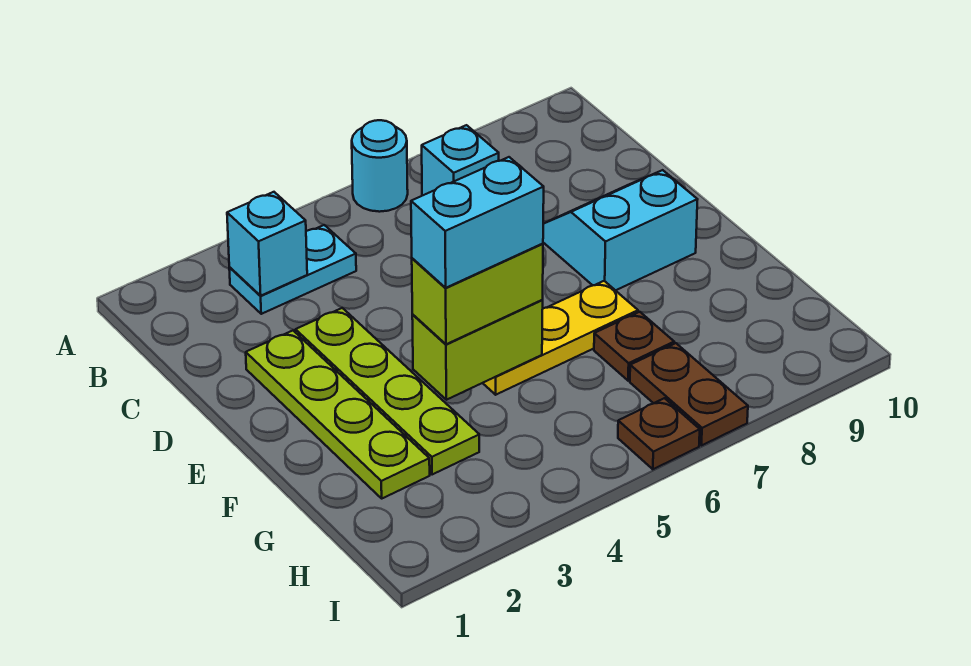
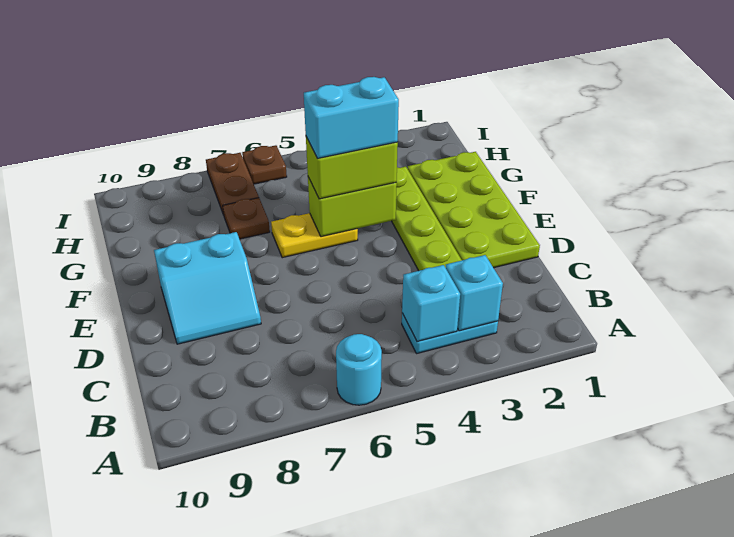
cyan 1x1 brick [422,125,499,196] -> cyan 1x1 brick moved to [402,265,460,342]
lime 1x4 plate [246,331,430,498] -> lime 2x4 plate [408,152,540,268]
yellow 1x3 plate [483,281,638,395] -> yellow 1x2 plate [271,213,358,258]

